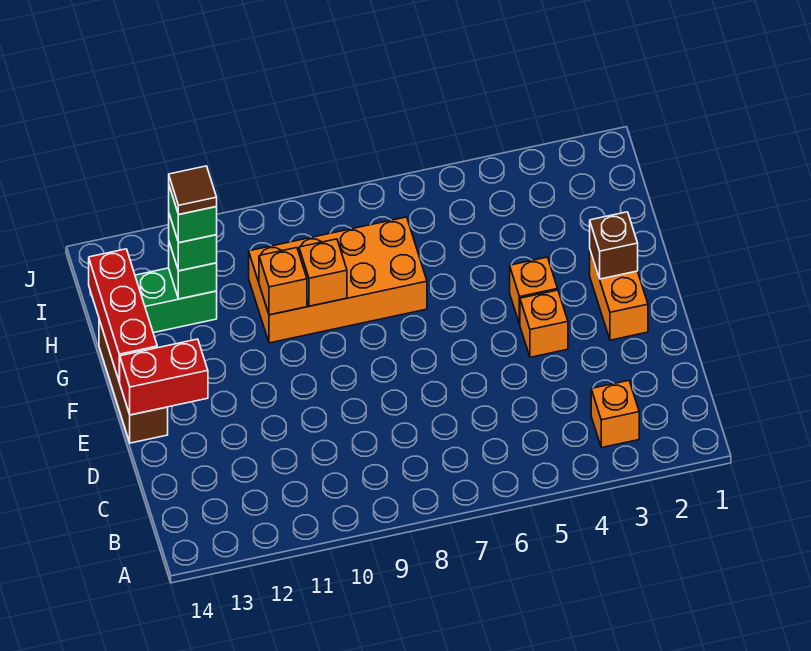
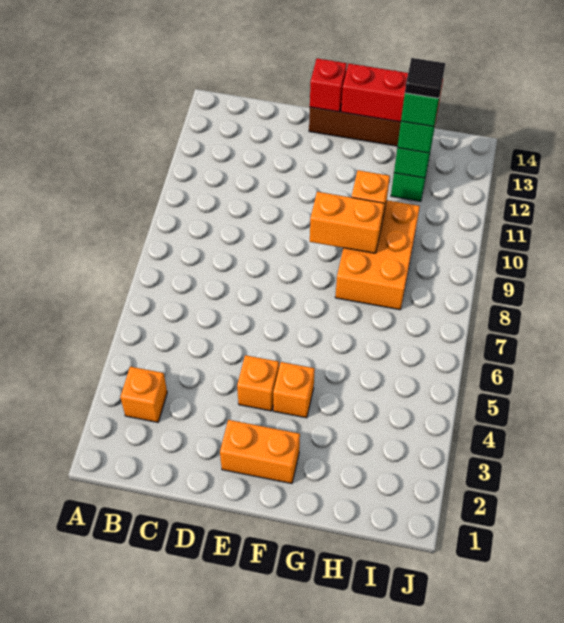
red 1x2 brick [120,339,208,415] -> red 1x1 brick [310,58,347,112]
brown 1x1 brick [590,212,638,279] -> none
orange 2x4 brick [249,217,427,343] -> orange 2x3 brick [335,200,420,310]
orange 1x1 brick [299,239,347,306] -> orange 1x2 brick [310,192,384,253]
brown 1x1 tile [169,166,217,215] -> black 1x1 tile [405,58,445,98]

